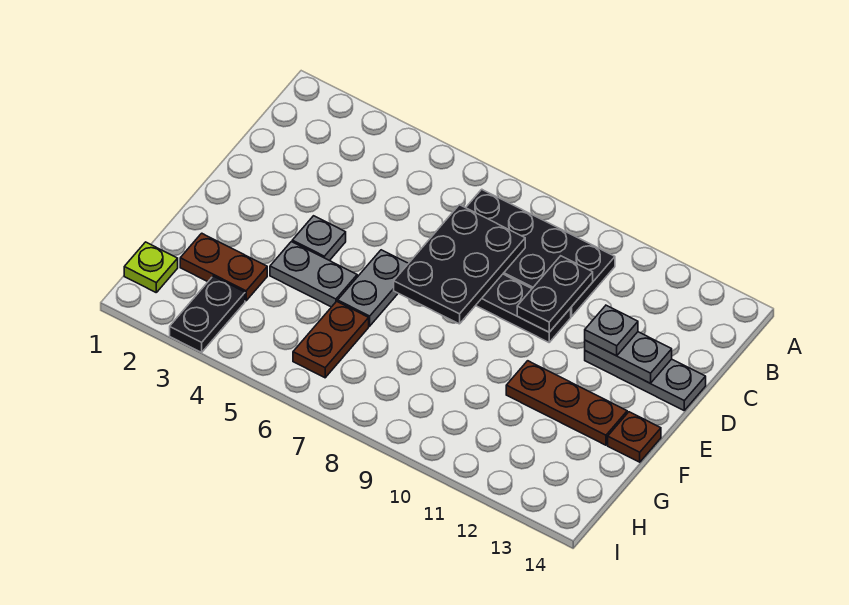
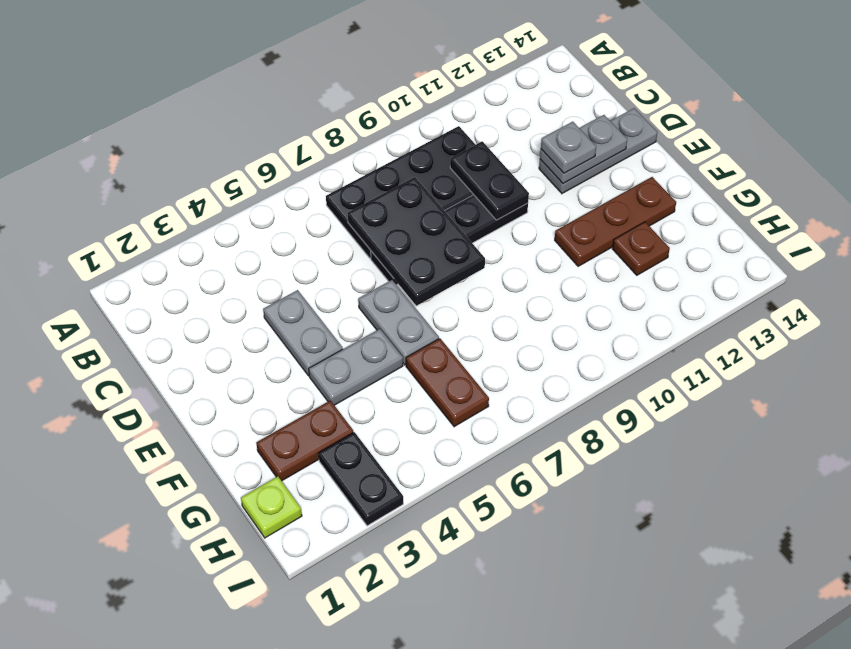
grey 1x1 plate [292,216,346,261] -> grey 1x2 plate [263,290,343,376]
brown 1x1 plate [608,412,661,462] -> brown 1x1 plate moved to [613,222,670,275]

